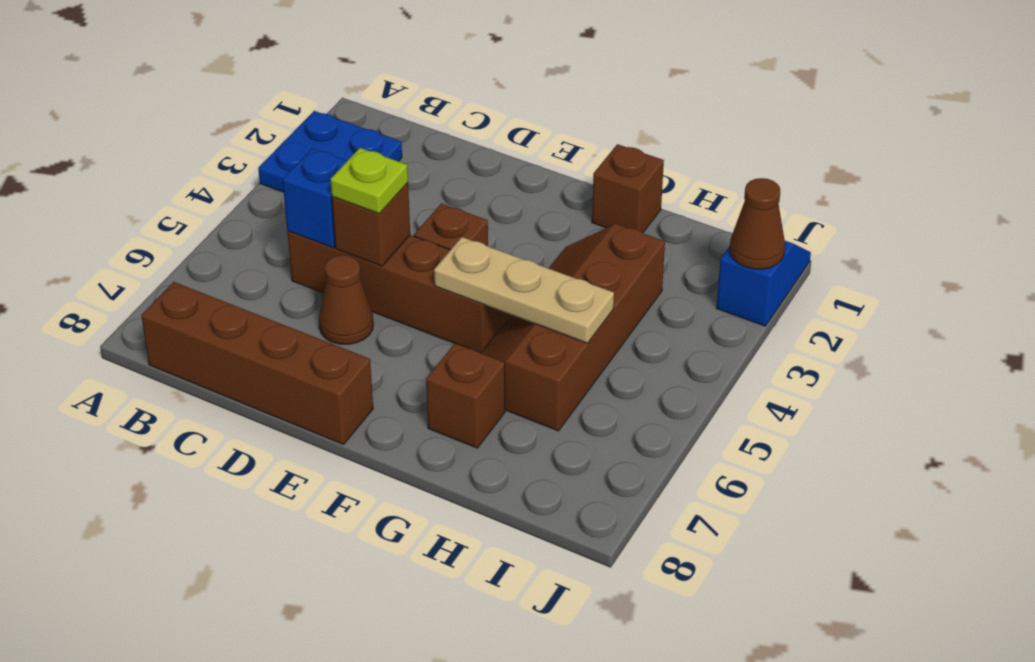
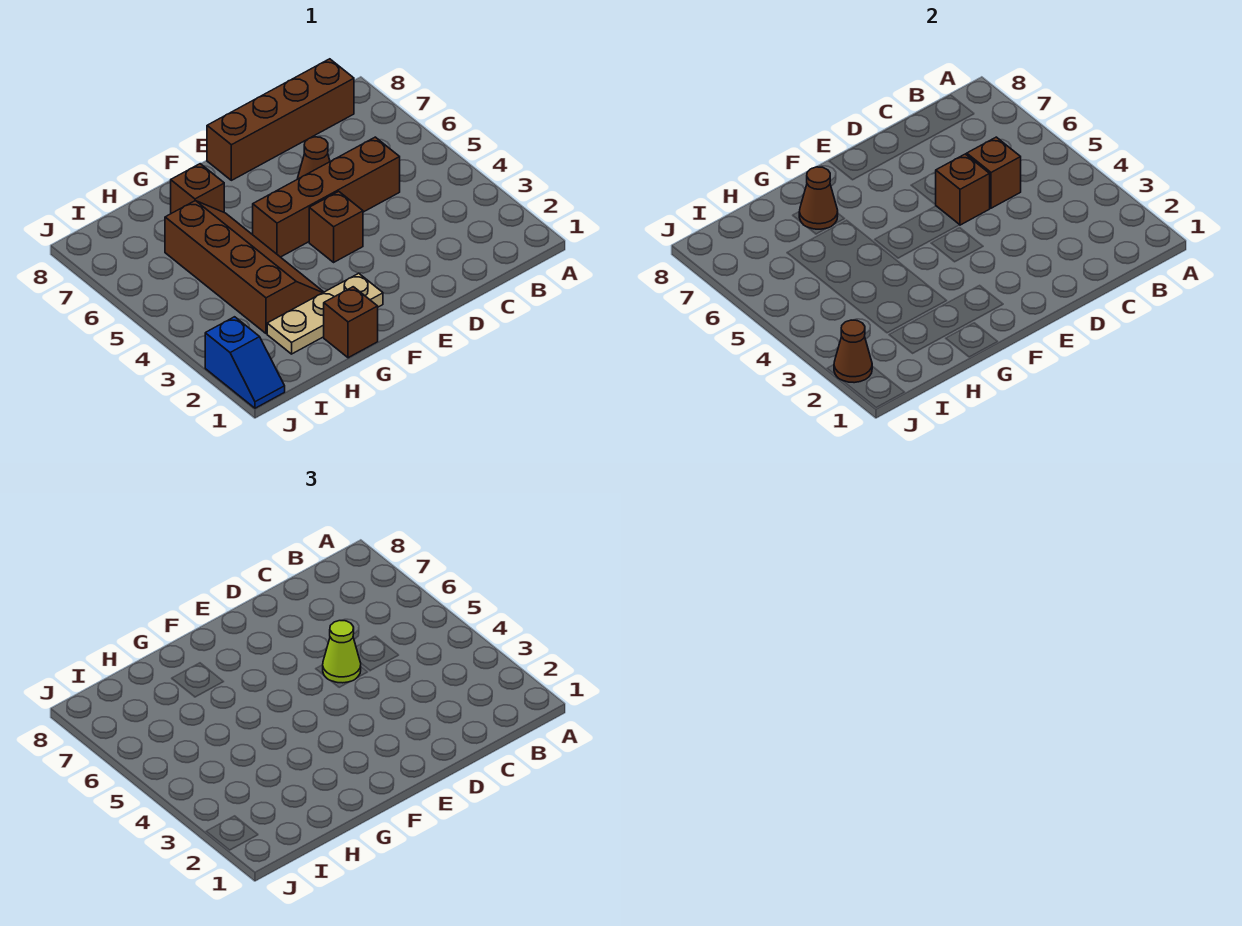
blue 2x2 plate [258,111,402,192] -> none
blue 1x1 brick [283,148,347,248] -> brown 1x1 brick [967,137,1021,208]
lime 1x1 plate [330,148,408,213] -> lime 1x1 cone [323,621,361,683]
tan 1x3 plate [434,237,614,343] -> tan 1x3 plate moved to [267,273,383,354]
none -> brown 1x1 cone [799,167,838,229]

